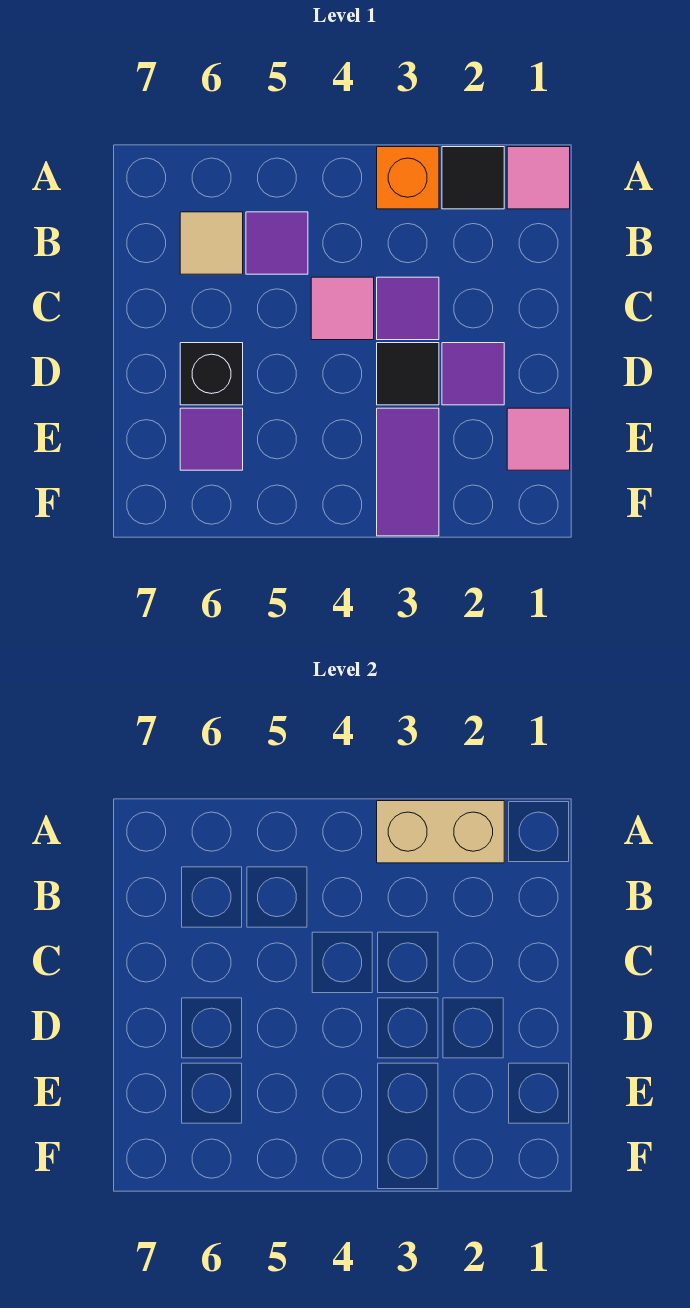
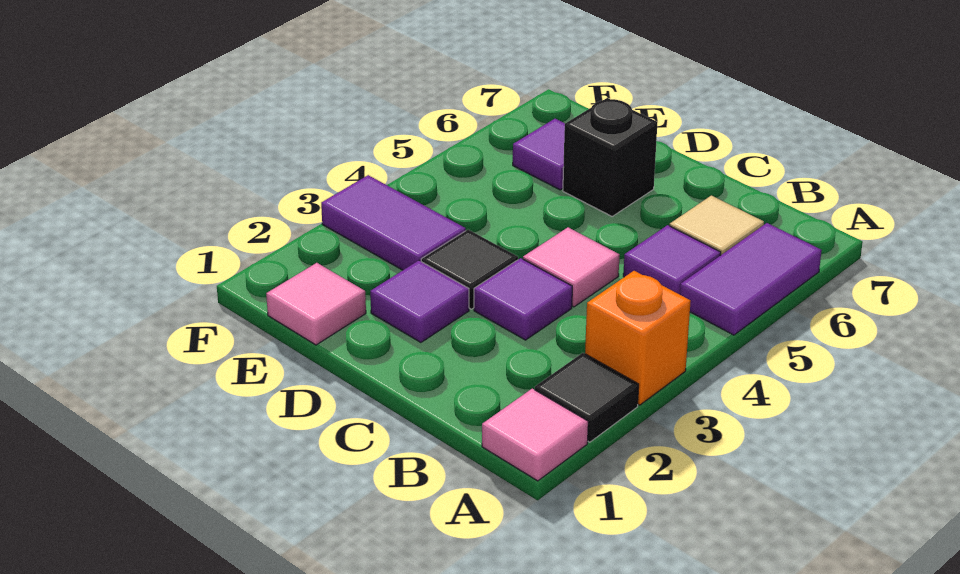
tan 1x2 brick [377,801,504,863] -> none
none -> purple 1x2 tile [680,223,822,335]

